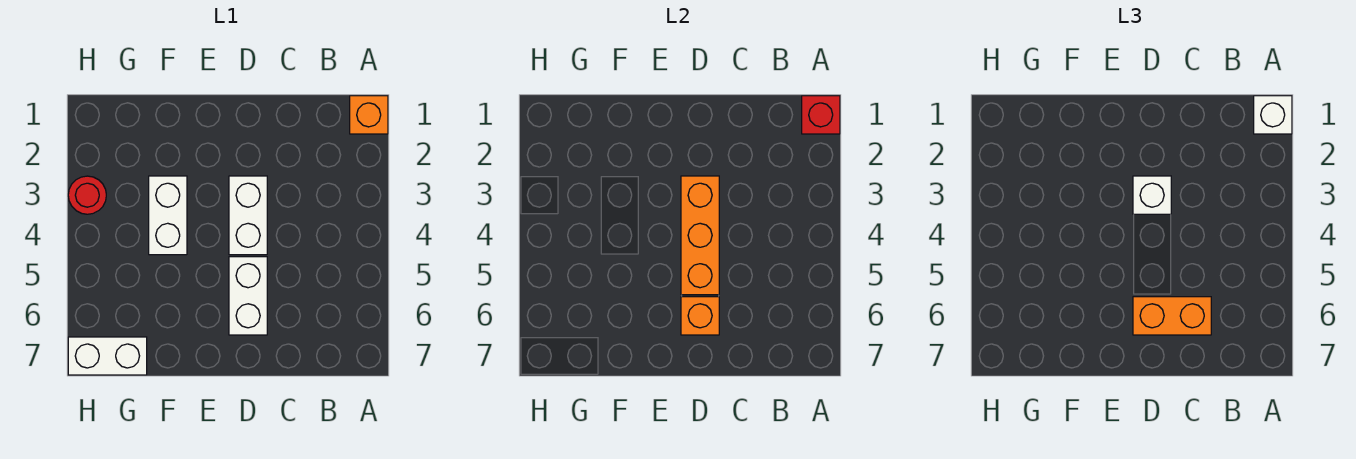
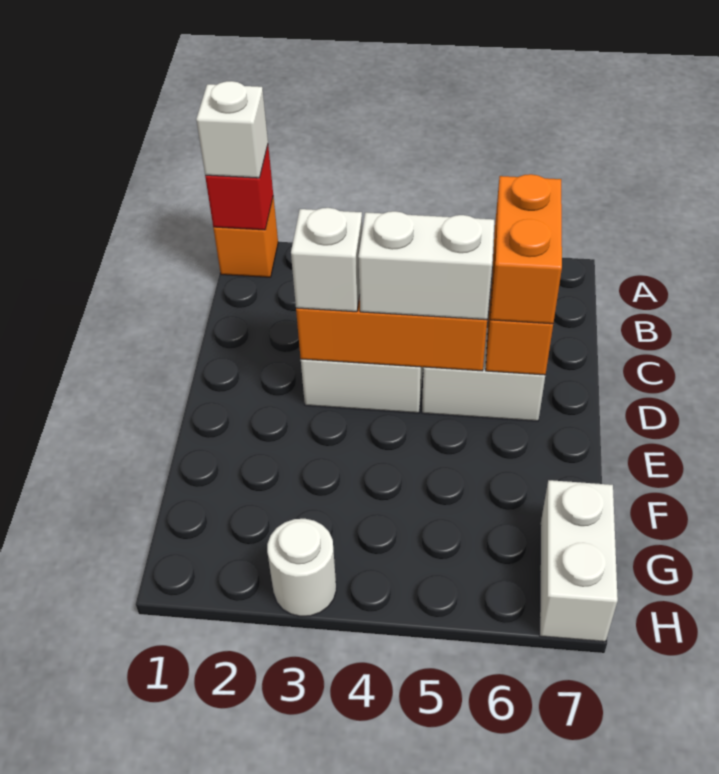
white 1x2 brick [149,176,187,255] -> white 1x2 brick moved to [358,211,494,320]
red 1x1 round brick [68,176,106,214] -> white 1x1 round brick [267,519,336,616]

